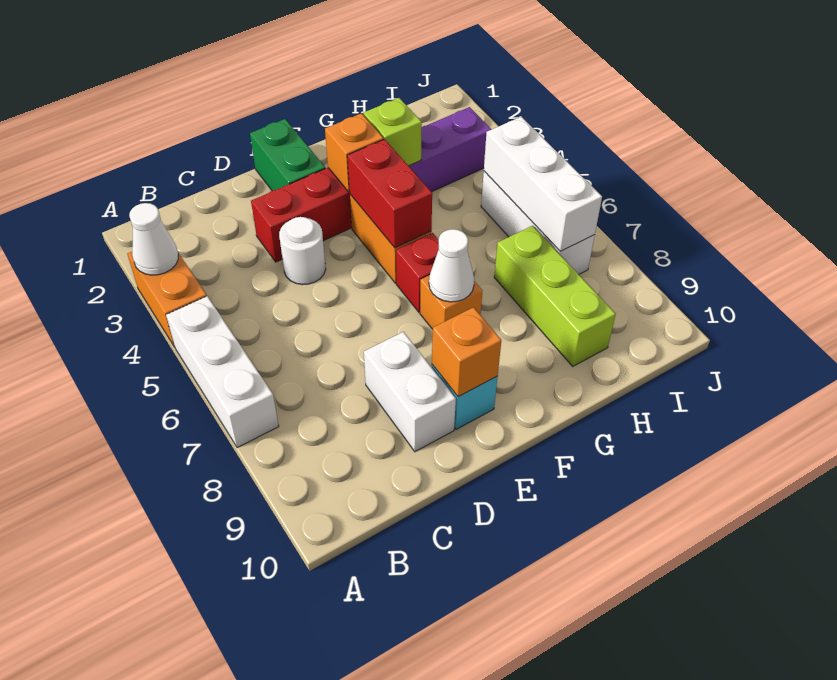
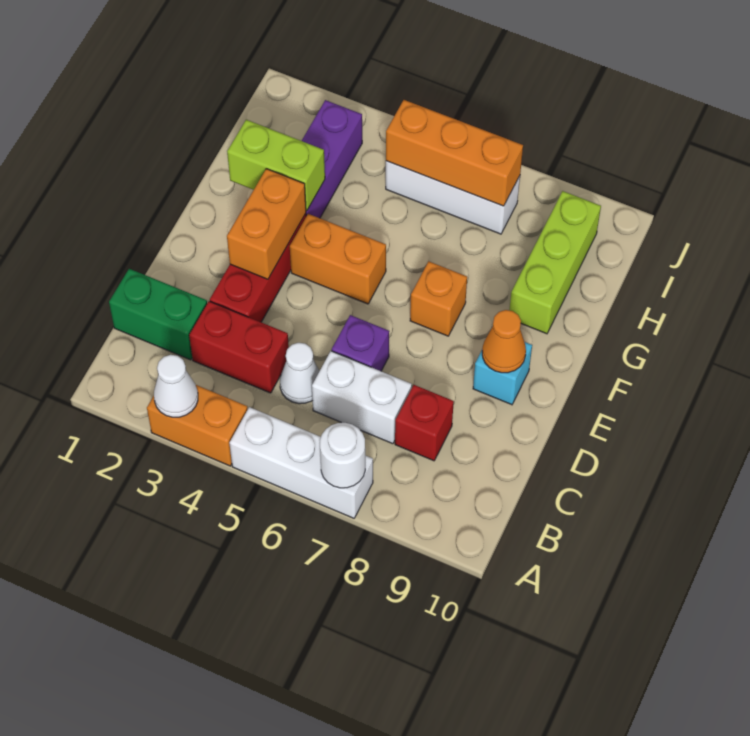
white 1x1 round brick [279,217,326,285] -> white 1x1 round brick moved to [320,423,365,488]
none -> purple 1x1 brick [332,315,389,371]
white 1x2 brick [364,332,456,452] -> white 1x2 brick moved to [312,351,412,444]
green 1x2 brick [250,119,325,191] -> green 1x2 brick moved to [109,269,207,360]
orange 1x1 brick [432,307,501,397] -> orange 1x1 cone [482,310,526,373]
orange 1x1 brick [325,113,383,192] -> orange 1x2 brick [227,169,306,279]
red 1x2 brick [347,139,432,248] -> red 1x2 brick moved to [189,301,289,393]
red 1x1 brick [396,233,439,312] -> red 1x1 brick moved to [395,385,454,461]
white 1x1 cone [429,229,474,302] -> white 1x1 cone moved to [280,343,319,404]
lime 1x1 brick [363,98,422,166] -> lime 1x2 brick [227,120,325,211]
lime 1x3 brick [494,226,616,366] -> lime 1x3 brick turned to [509,191,601,334]
white 1x3 brick [484,117,602,251] -> orange 1x3 brick [386,100,523,206]

